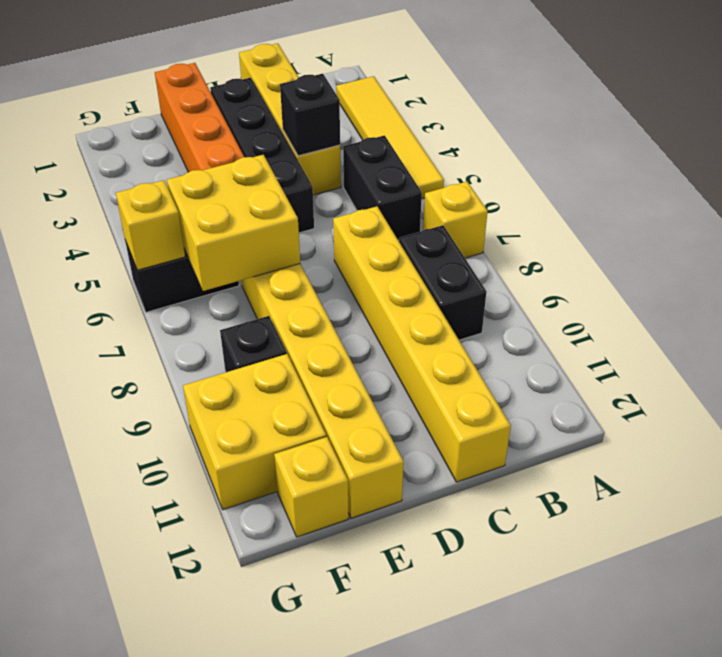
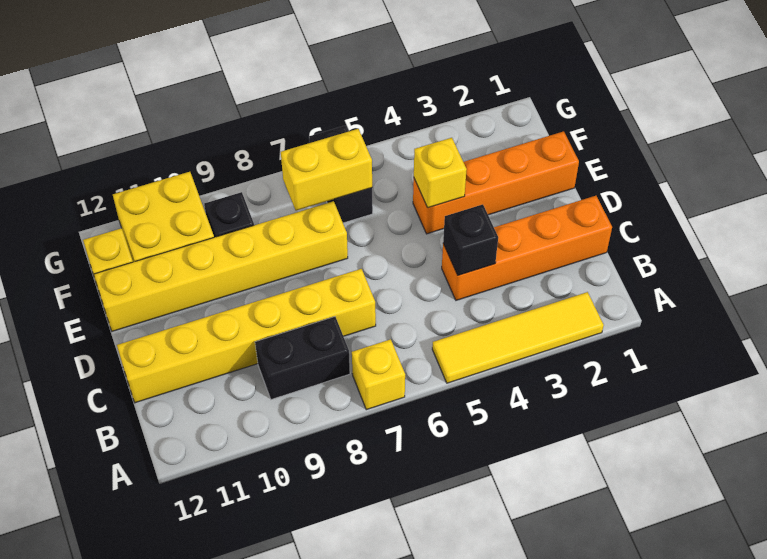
black 1x2 brick [343,135,422,240] -> none
yellow 1x4 brick [239,43,341,195] -> orange 1x4 brick [442,196,612,300]
black 1x4 brick [210,78,314,233] -> none
yellow 2x2 brick [167,155,300,291] -> yellow 1x2 brick [281,129,372,210]
yellow 1x1 brick [116,180,185,270] -> yellow 1x1 brick moved to [414,138,467,208]

